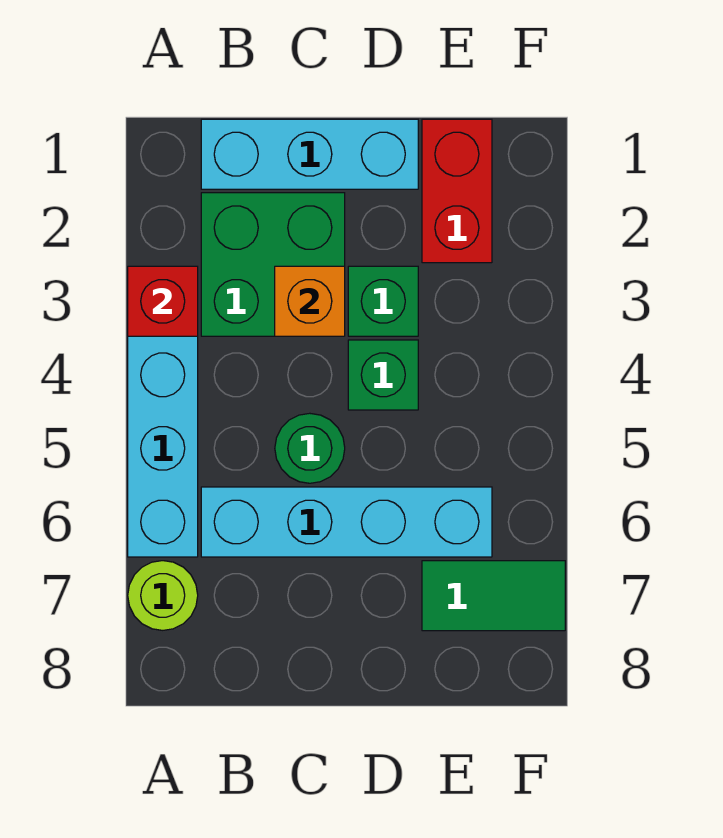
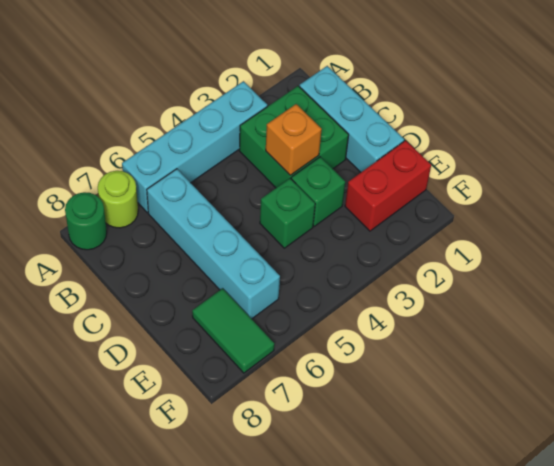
red 1x1 brick [128,266,198,336] -> none
green 1x1 round brick [275,413,345,483] -> green 1x1 round brick moved to [65,192,107,250]

